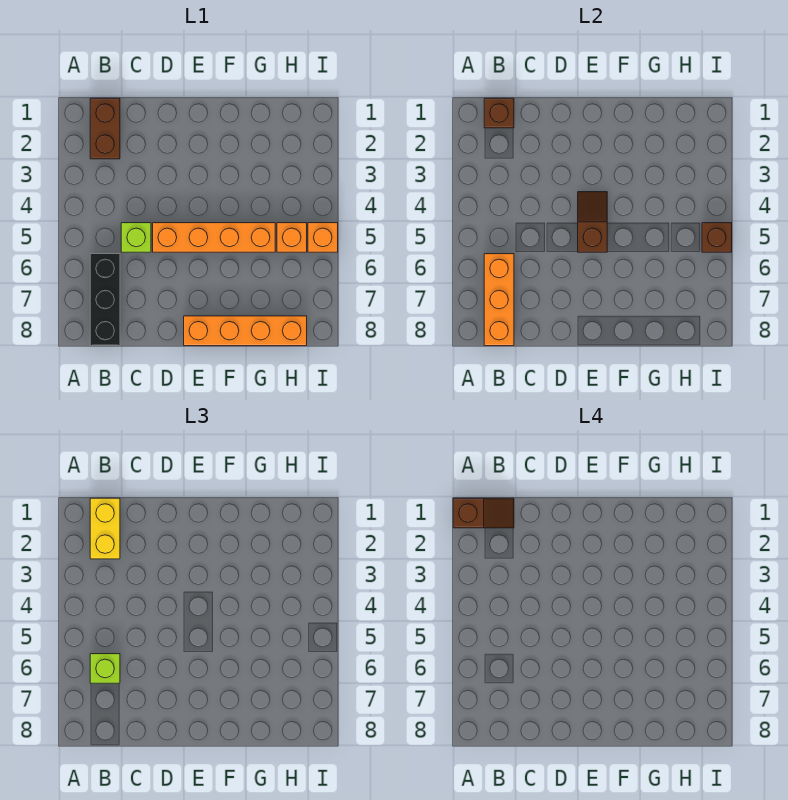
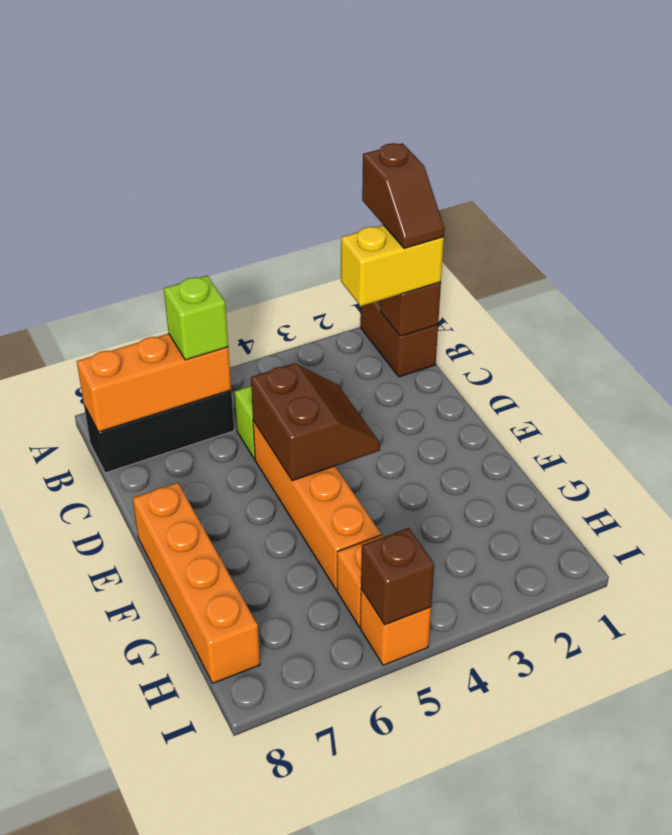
brown 1x2 brick [90,98,120,159] -> brown 1x2 brick turned to [360,300,438,377]
brown 1x2 slope [578,192,607,252] -> brown 2x2 slope [251,363,380,481]

